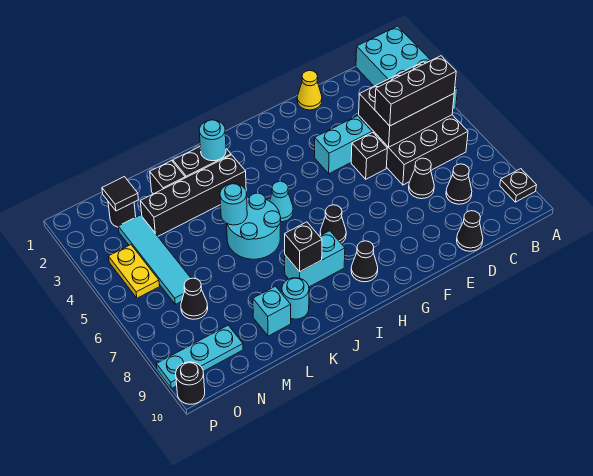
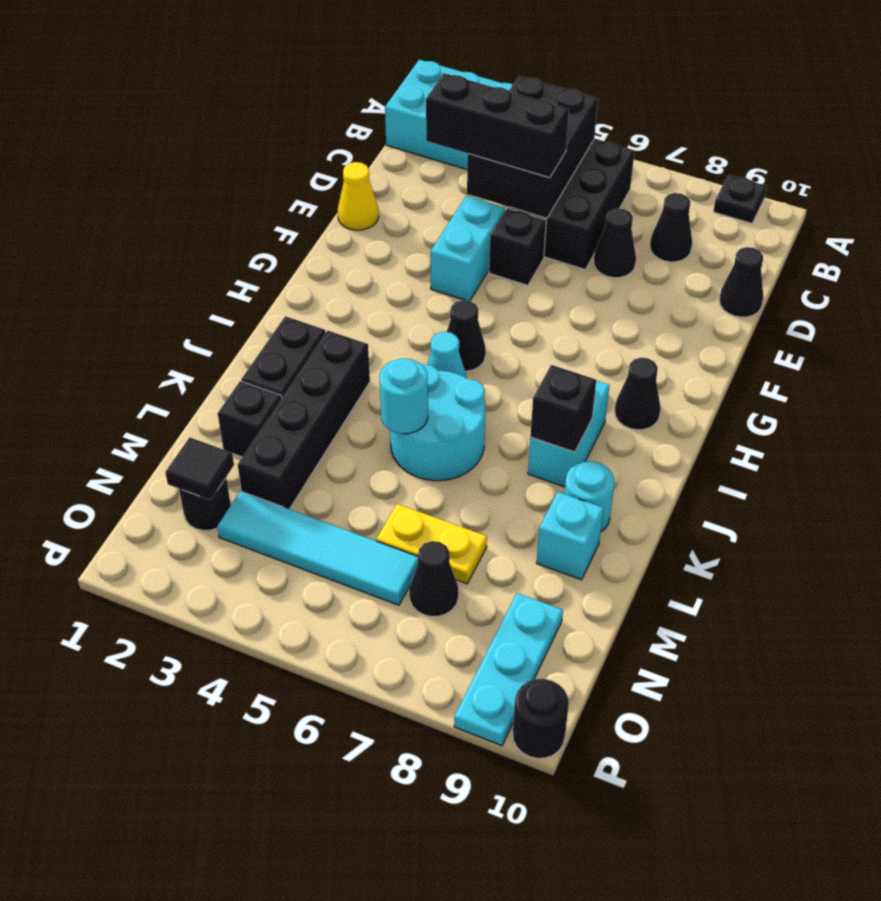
black 1x3 brick [375,56,456,126] -> black 1x3 brick turned to [426,73,569,178]
black 1x1 cone [320,205,346,243] -> black 1x1 cone moved to [447,300,486,371]
cyan 1x1 round brick [199,120,226,161] -> none
yellow 1x2 plate [109,245,160,298] -> yellow 1x2 plate moved to [376,504,487,584]

